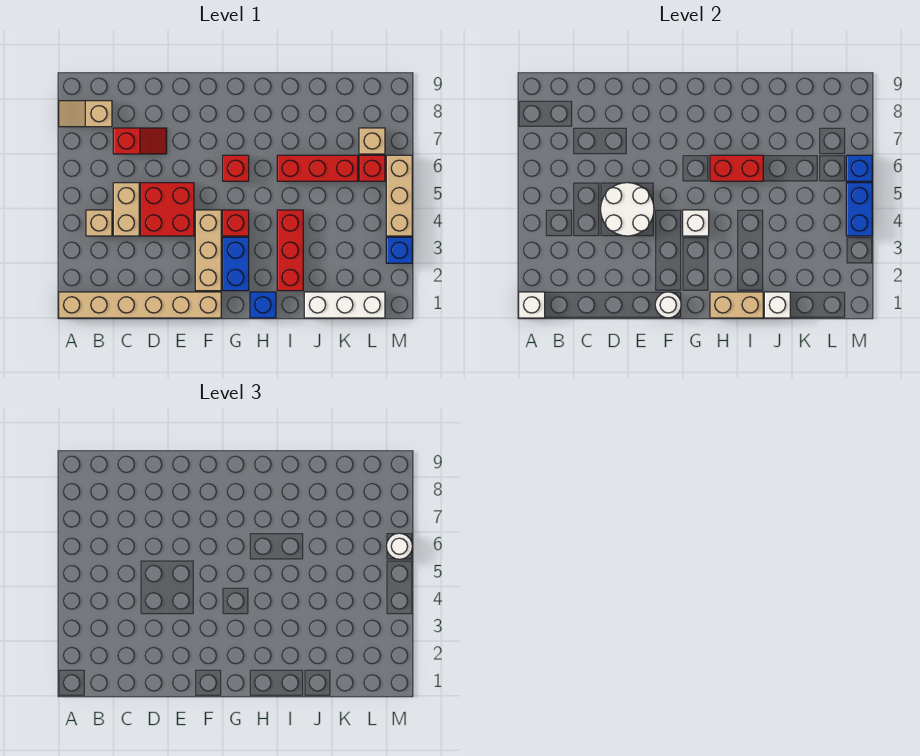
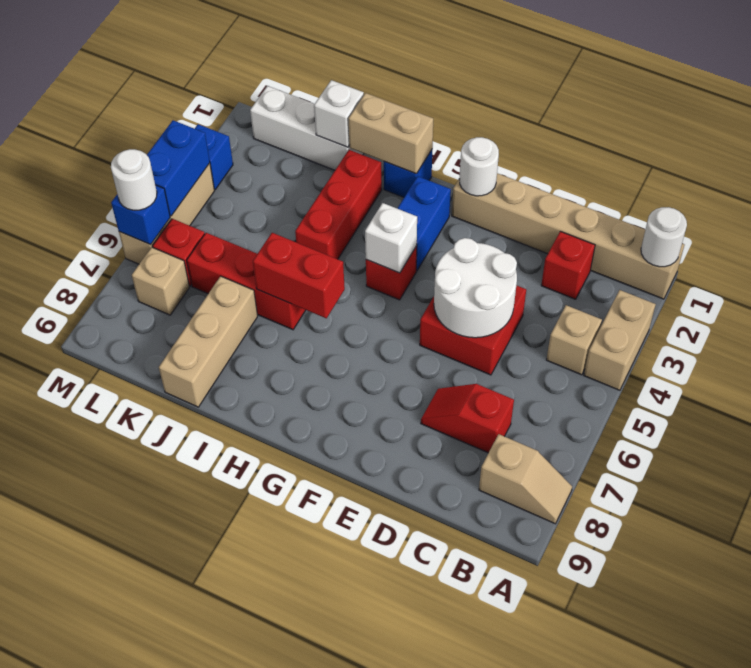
white 1x1 brick [519,292,545,318] -> white 1x1 round brick [641,207,687,267]
tan 1x2 brick [113,183,139,236] -> tan 1x2 brick moved to [584,290,656,390]
tan 1x3 brick [195,210,221,291] -> tan 1x3 brick moved to [159,276,258,407]
red 1x1 brick [223,155,249,181] -> red 1x1 brick moved to [541,231,595,299]

